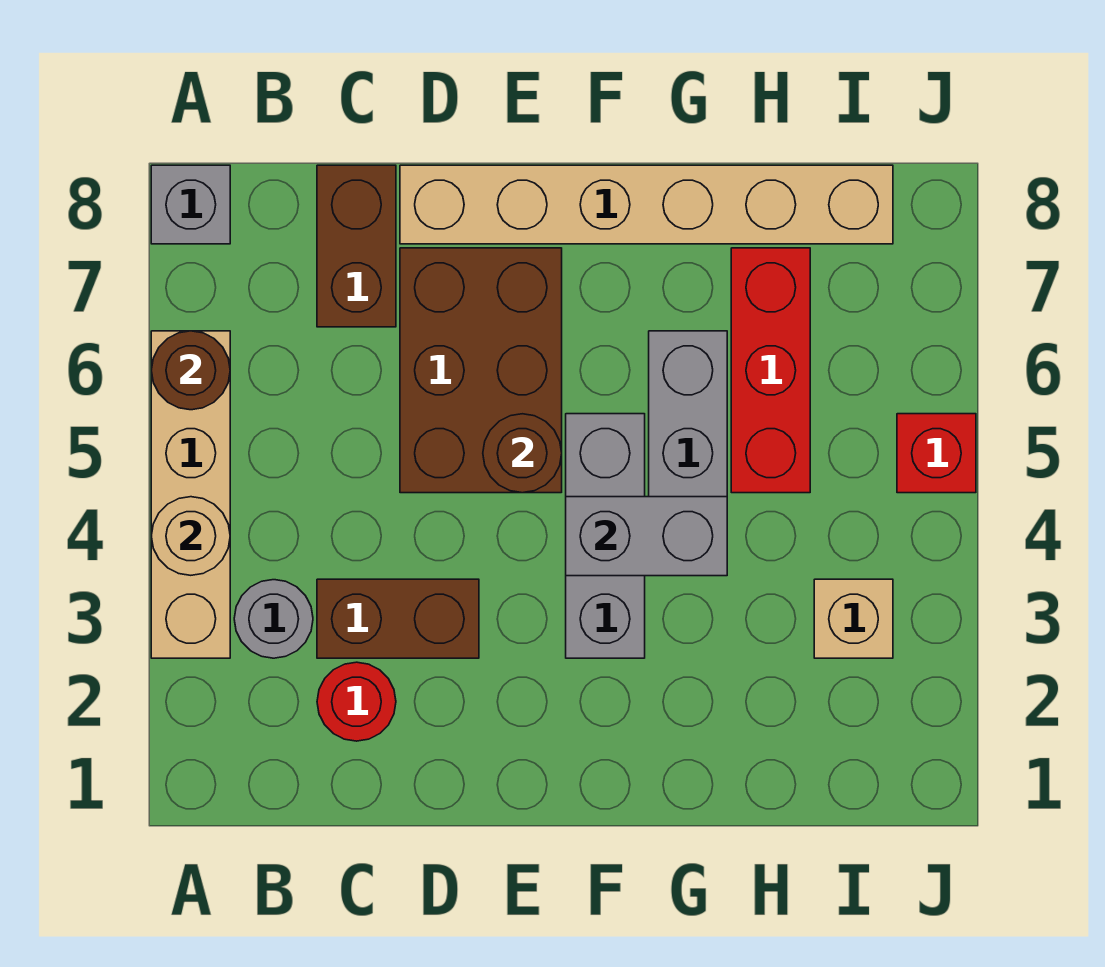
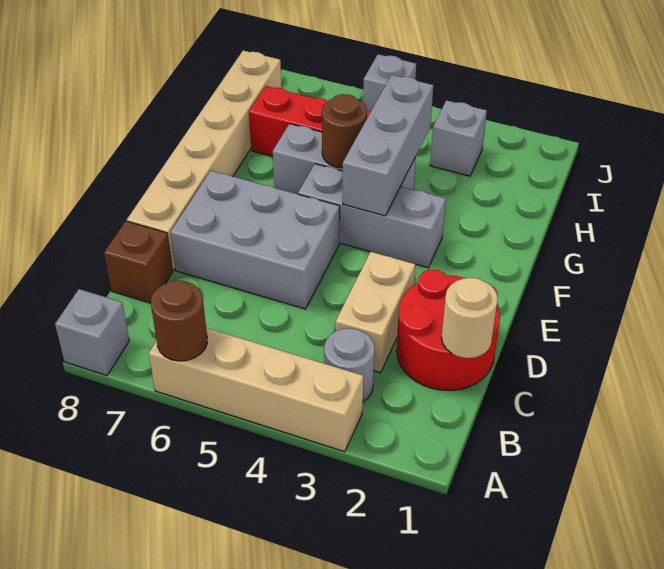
tan 1x1 round brick [151,497,230,575] -> tan 1x1 round brick moved to [442,278,498,358]
red 1x1 round brick [317,662,396,741] -> red 2x2 round brick [397,269,500,390]
brown 1x2 brick [317,579,479,658] -> tan 1x2 brick [336,252,415,373]
brown 1x2 brick [317,165,396,327] -> brown 1x1 brick [104,221,173,303]
brown 2x3 brick [400,248,562,493] -> grey 2x3 brick [171,171,340,309]
brown 1x1 round brick [483,414,562,493] -> brown 1x1 round brick moved to [322,94,367,168]
grey 1x2 brick [566,497,727,576] -> grey 1x3 brick [343,75,433,216]
tan 1x1 brick [814,579,893,658] -> grey 1x1 brick [430,100,487,176]
red 1x1 brick [897,414,976,493] -> grey 1x1 brick [363,54,416,112]

